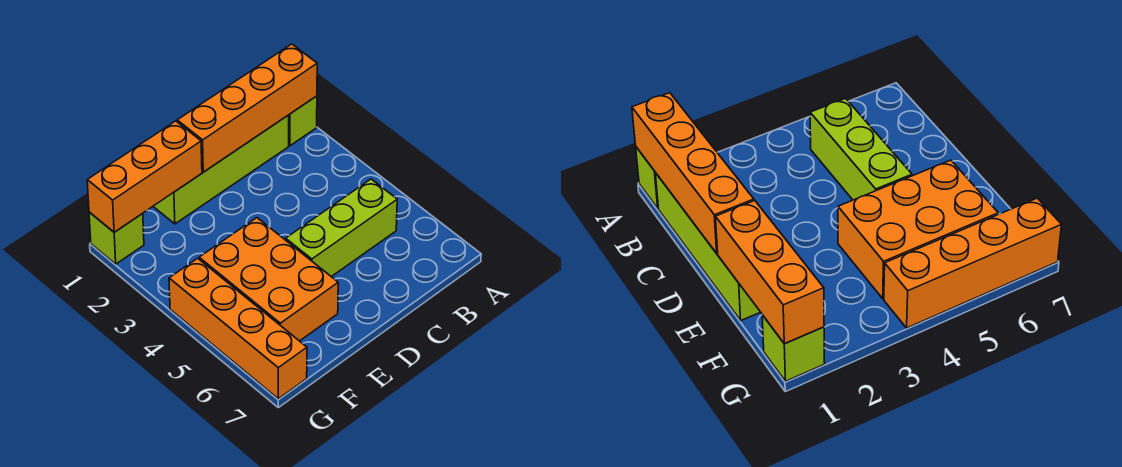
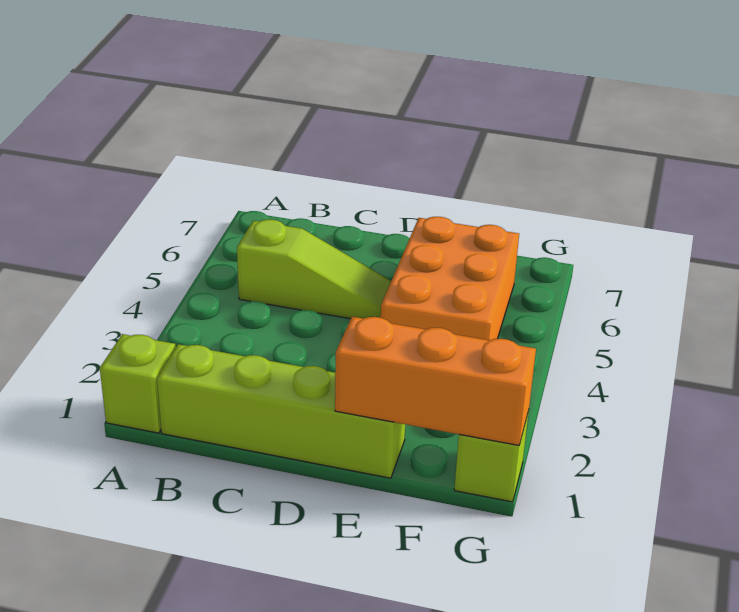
orange 1x4 brick [177,44,317,172] -> none
lime 1x3 brick [286,179,397,277] -> lime 1x3 slope [237,219,391,319]
orange 1x4 brick [169,258,307,399] -> none

